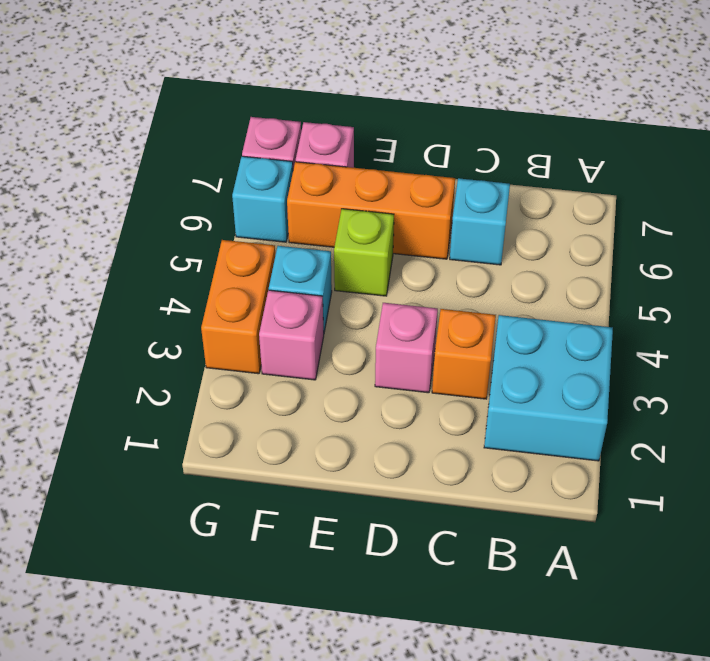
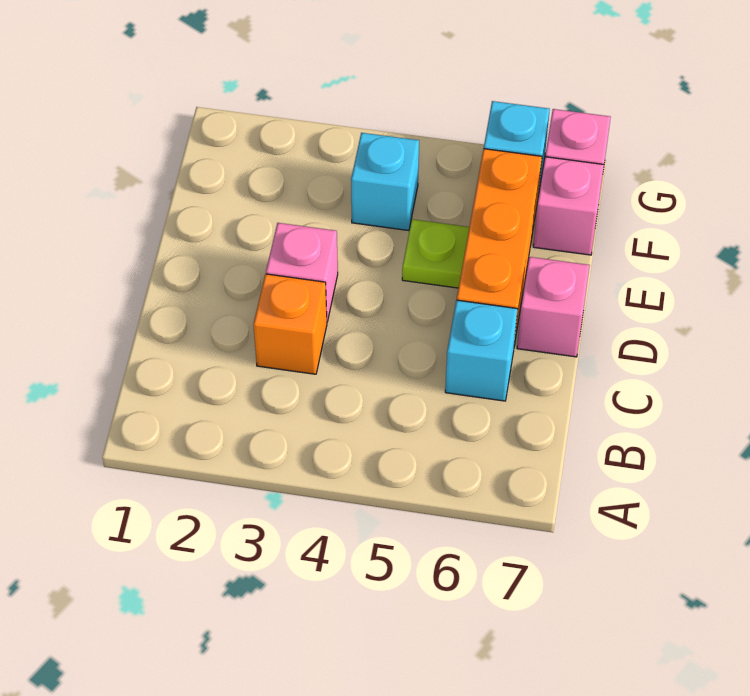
cyan 2x2 brick [484,315,613,461] -> none
lime 1x1 brick [334,209,394,296] -> lime 1x1 plate [402,219,469,288]
pink 1x1 brick [259,290,324,380] -> pink 1x1 brick moved to [517,257,590,357]
orange 1x2 brick [201,240,275,374] -> none

